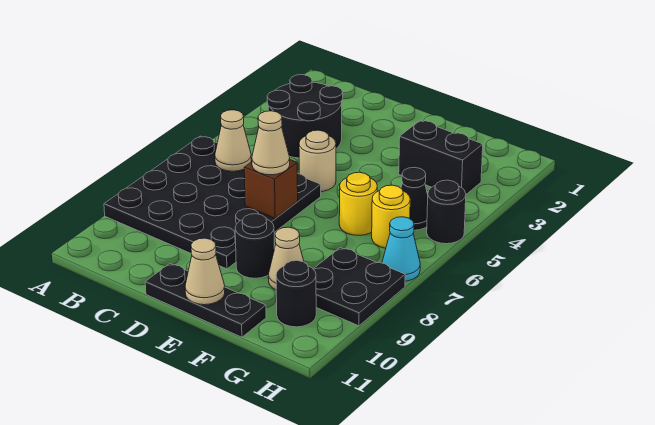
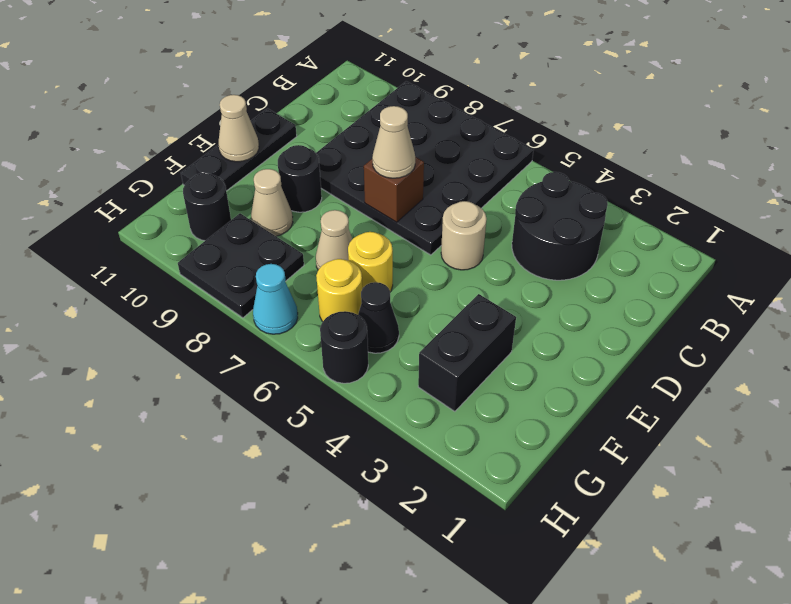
tan 1x1 cone [215,110,252,171] -> tan 1x1 cone moved to [316,210,352,270]

